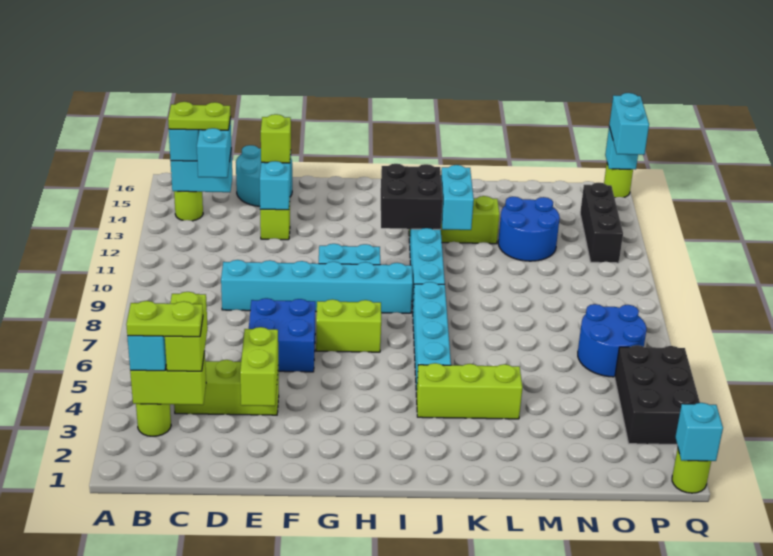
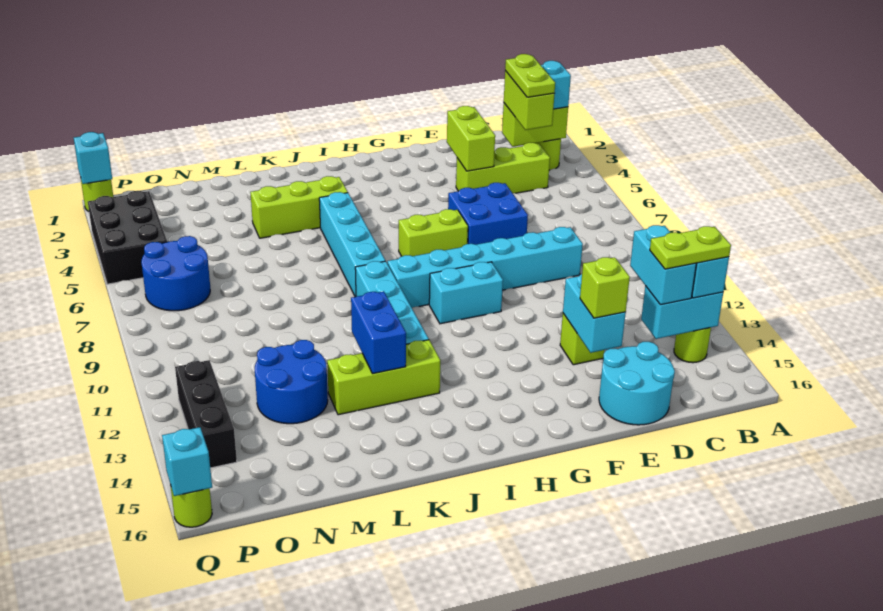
lime 1x2 plate [126,301,203,337] -> lime 1x2 plate turned to [505,54,555,97]
black 2x2 brick [381,164,443,229] -> none
cyan 1x2 brick [441,165,474,230] -> blue 1x2 brick [351,291,406,374]
cyan 1x2 brick [609,93,649,155] -> none

